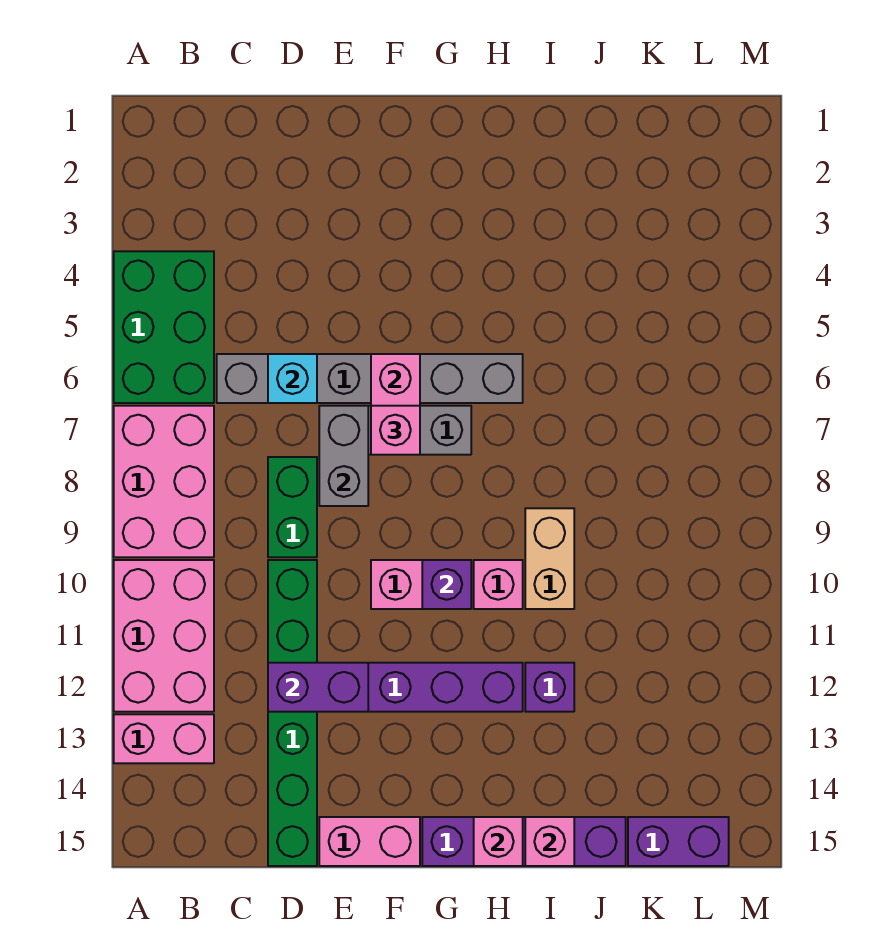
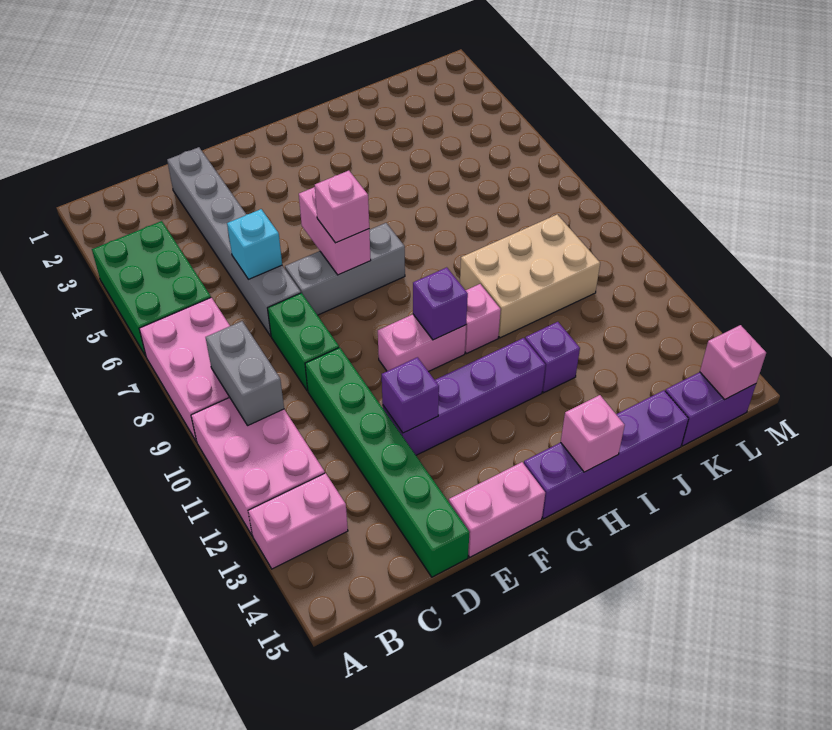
grey 1x6 brick [217,354,523,403] -> grey 1x6 brick turned to [167,147,301,336]
purple 1x2 brick [268,663,368,712] -> purple 1x1 brick [382,357,439,433]
grey 1x2 brick [319,406,368,506] -> grey 1x2 brick moved to [206,321,284,425]
tan 1x2 brick [525,508,574,609] -> tan 2x3 brick [460,214,600,338]
pink 1x1 brick [525,817,574,866] -> pink 1x1 brick moved to [700,325,766,400]

